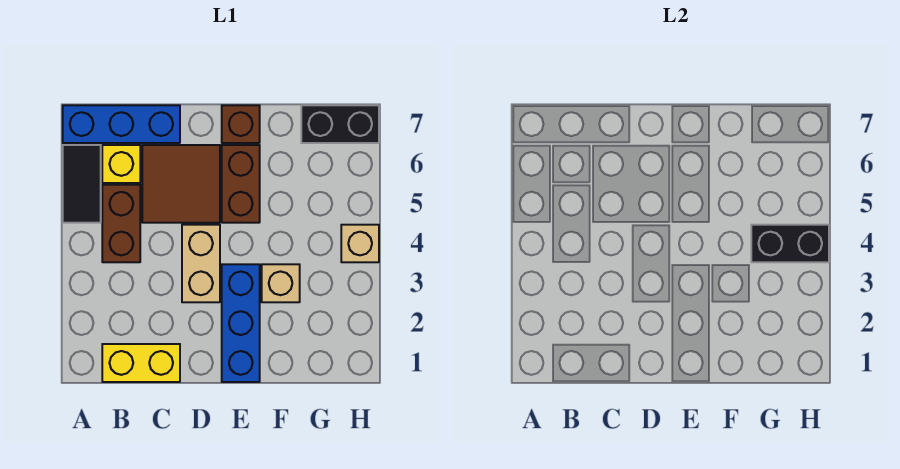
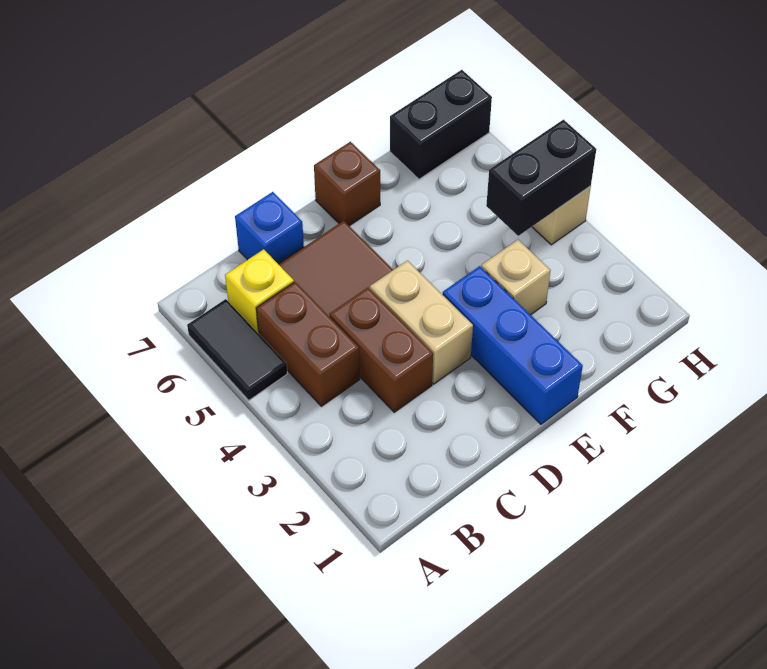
blue 1x3 brick [63,105,180,143] -> blue 1x1 brick [235,192,304,264]
yellow 1x2 brick [102,344,180,382] -> none
brown 1x2 brick [222,145,260,223] -> brown 1x2 brick moved to [330,288,433,412]

